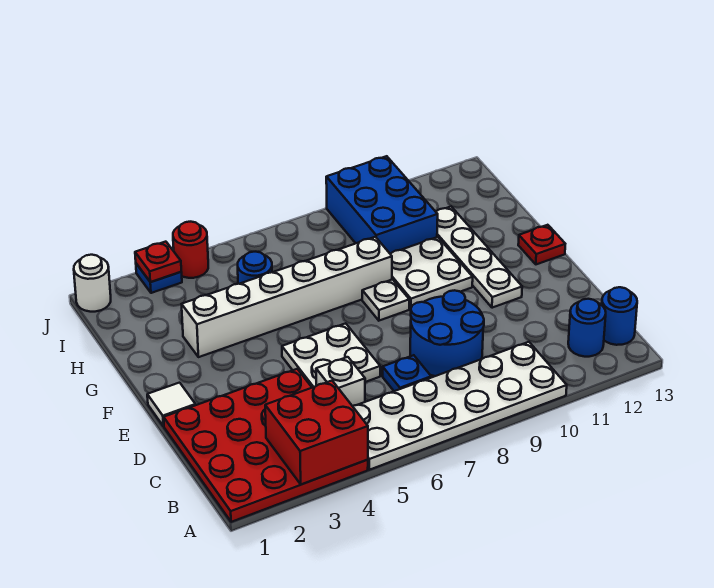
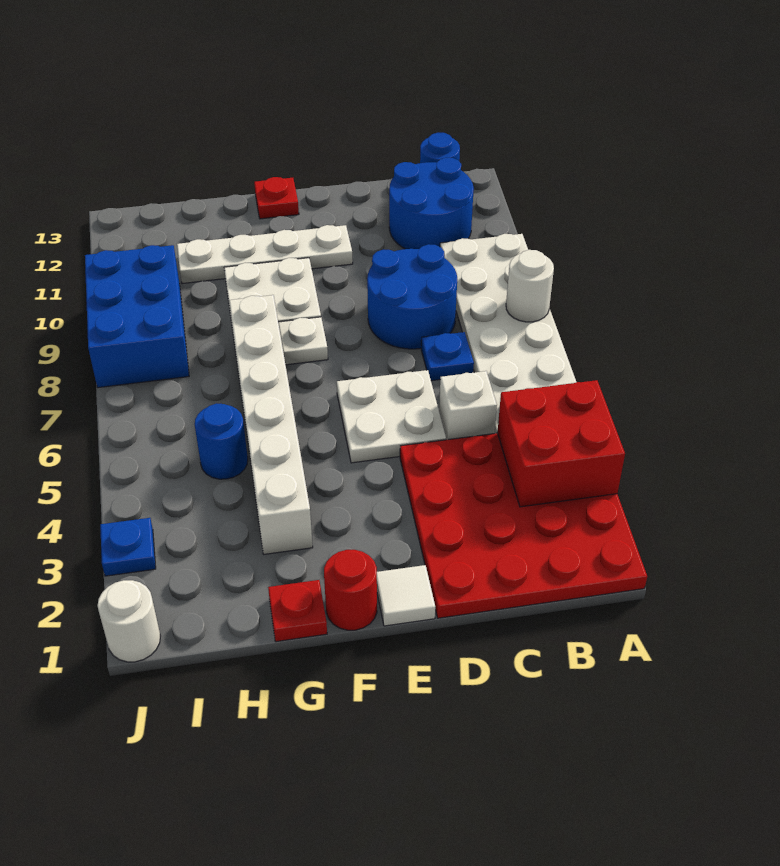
none -> white 1x1 round brick [506,250,554,322]
blue 1x1 round brick [568,299,606,357] -> blue 2x2 round brick [389,158,474,249]
blue 2x3 brick [326,156,438,253] -> blue 2x3 brick turned to [85,245,189,388]
red 1x1 plate [135,242,181,282] -> red 1x1 plate moved to [268,580,327,642]
red 1x1 round brick [173,222,208,278] -> red 1x1 round brick moved to [324,550,377,630]

